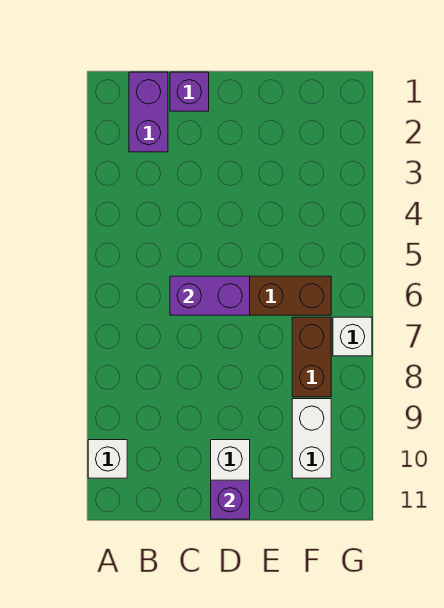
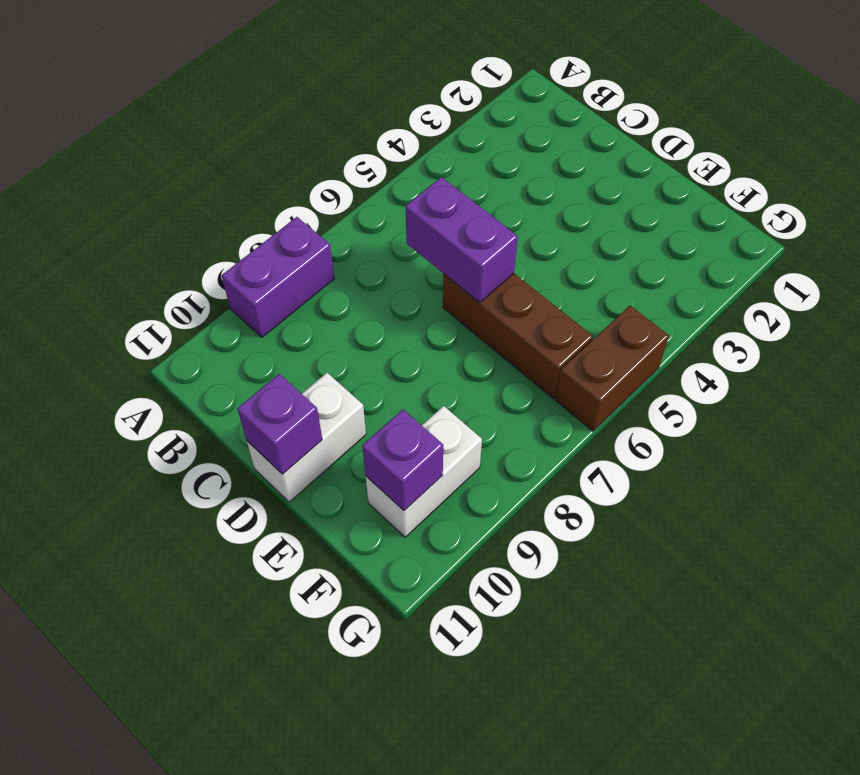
white 1x1 brick [88,440,127,478] -> none
purple 1x2 brick [129,72,168,152] -> purple 1x2 brick moved to [222,217,334,337]
purple 1x1 brick [170,72,209,111] -> purple 1x1 brick moved to [362,409,443,510]
brown 1x2 brick [292,317,331,397] -> brown 1x2 brick moved to [555,306,669,431]
white 1x1 brick [333,317,372,356] -> none

